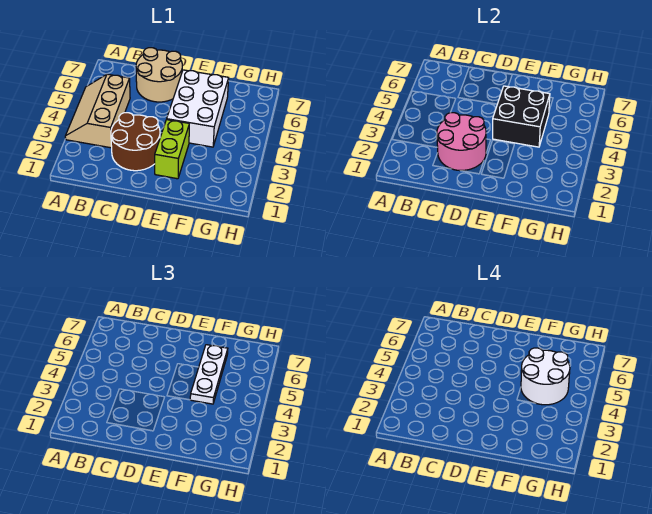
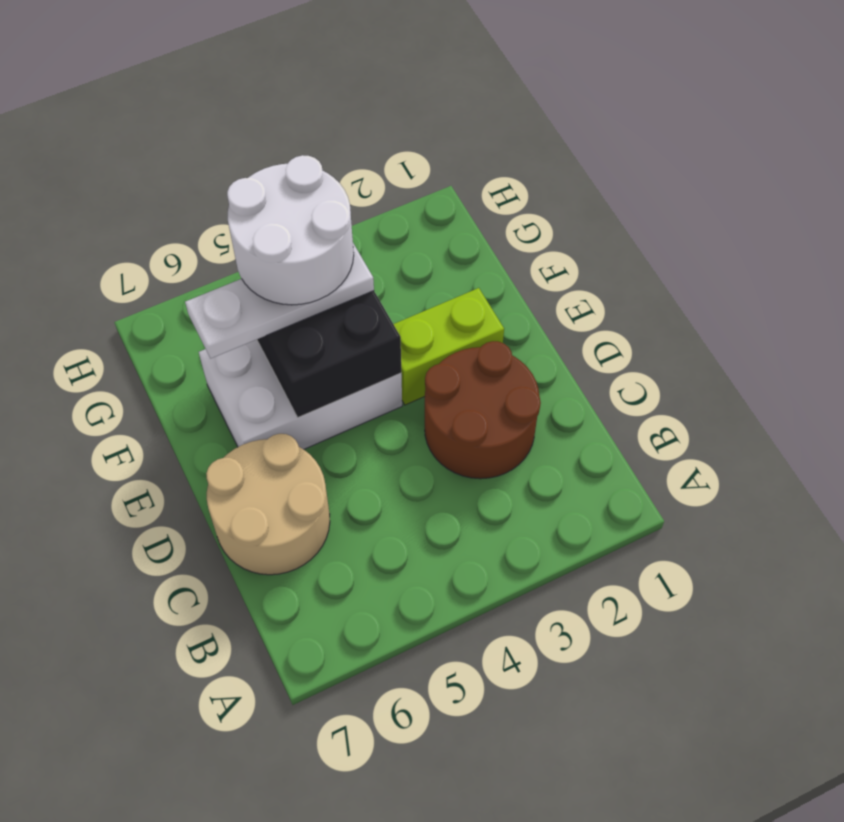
tan 2x3 slope [65,74,130,148] -> none
pink 2x2 round brick [437,112,486,171] -> none

